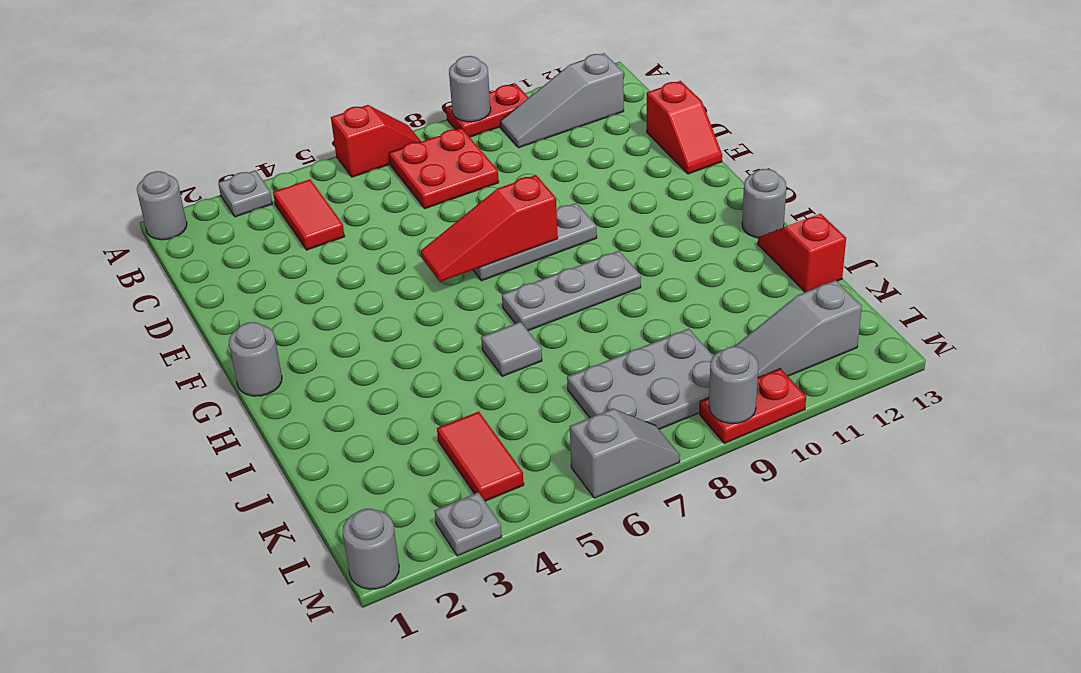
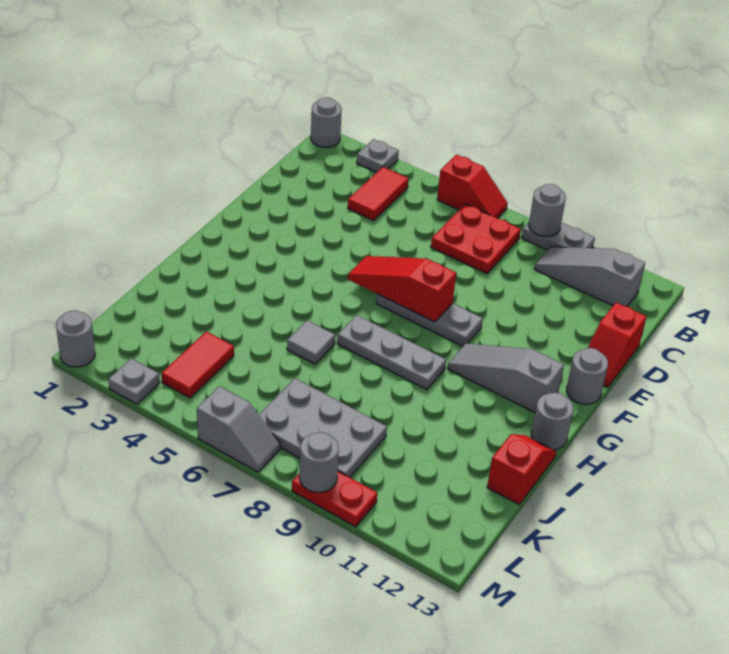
red 1x2 plate [446,84,529,137] -> grey 1x2 plate [522,222,595,250]
grey 1x1 round brick [229,322,282,396] -> grey 1x1 round brick moved to [567,348,608,404]
grey 1x3 slope [735,280,862,377] -> grey 1x3 slope moved to [447,343,564,412]

